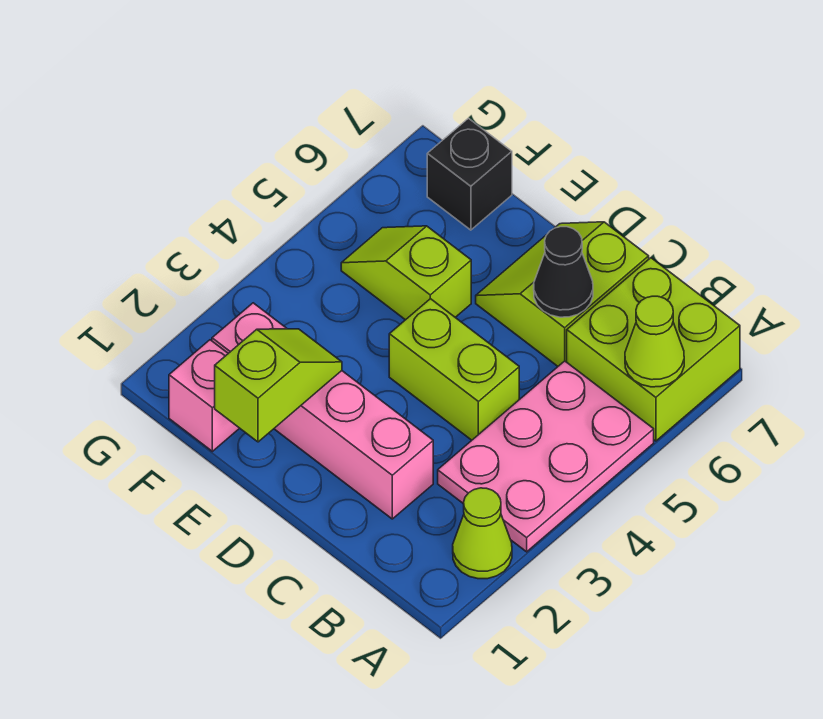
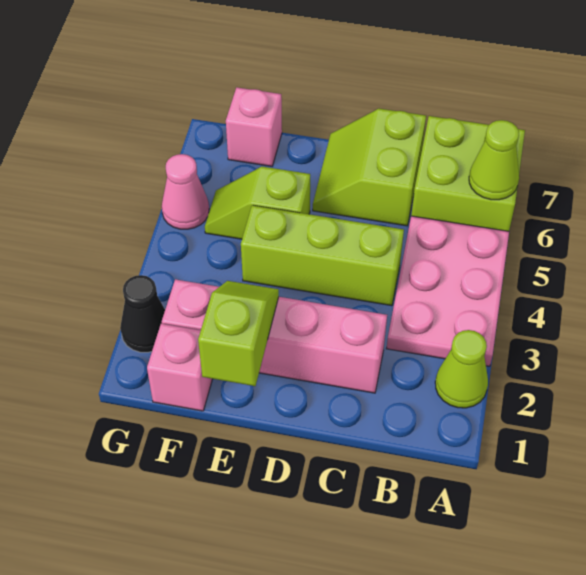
lime 1x2 brick [389,299,519,440] -> lime 1x3 brick [241,205,404,306]
black 1x1 cone [534,227,593,317] -> black 1x1 cone moved to [120,275,165,352]
black 1x1 brick [427,118,512,230] -> pink 1x1 brick [226,87,282,166]
none -> pink 1x1 cone [162,154,209,229]

